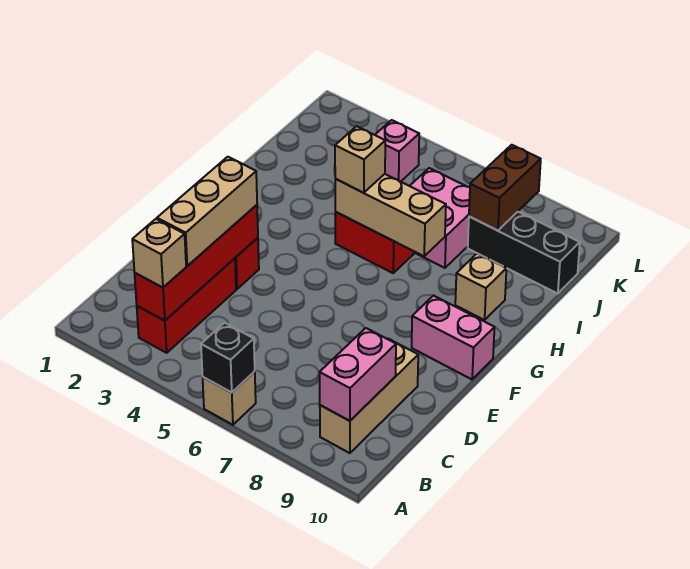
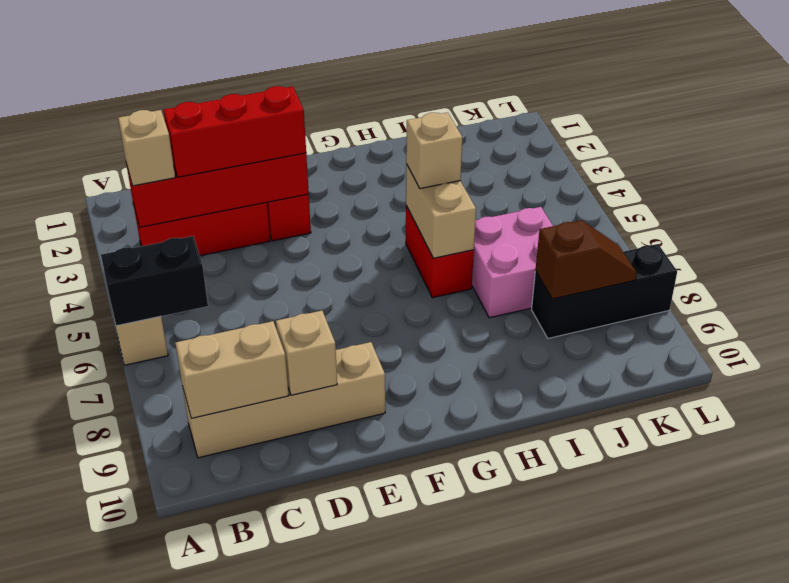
black 1x1 brick [201,323,255,392] -> black 1x2 brick [101,236,208,326]
tan 1x3 brick [320,339,418,453] -> tan 1x4 brick [183,342,385,458]
pink 1x2 brick [320,328,396,421] -> tan 1x2 brick [175,321,289,418]
tan 1x3 brick [157,157,257,266] -> red 1x3 brick [164,86,306,177]
pink 1x2 brick [412,296,495,379] -> none
tan 1x3 brick [335,174,446,256] -> tan 1x2 brick [406,164,476,258]
tan 1x1 brick [455,254,507,320] -> tan 1x1 brick moved to [276,311,337,395]
black 1x3 brick [468,212,580,294] -> black 1x3 brick turned to [532,244,677,338]
brown 1x2 brick [469,145,541,231] -> brown 1x2 slope [535,220,637,299]
pink 1x1 brick [375,120,419,182] -> none

